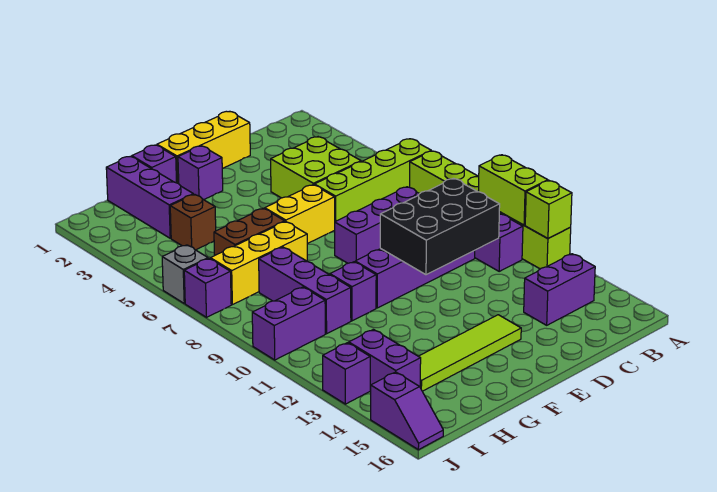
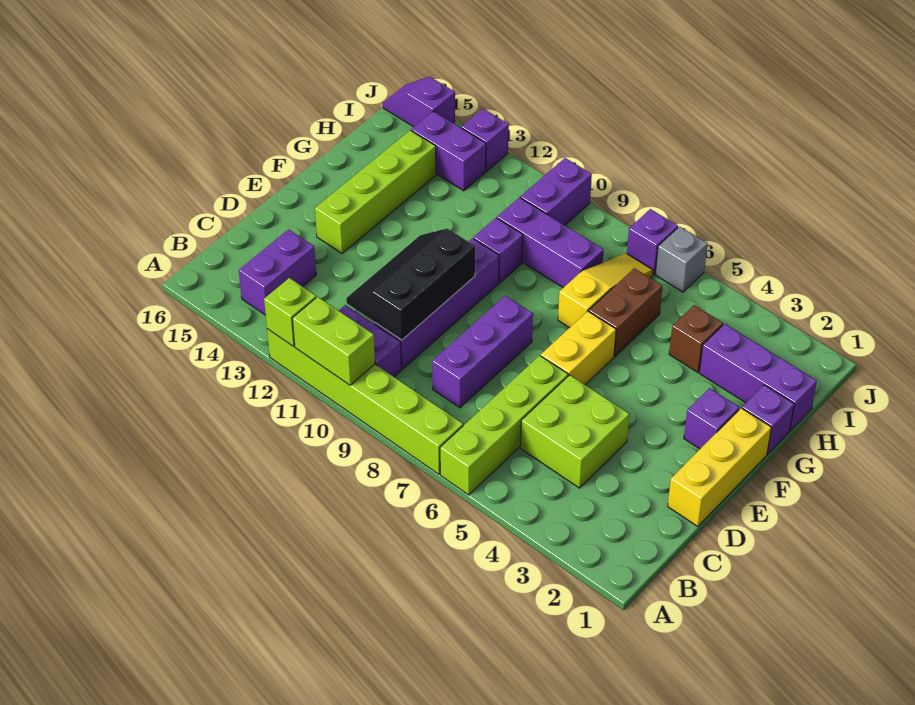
black 2x3 brick [380,178,500,275] -> black 2x3 slope [346,228,475,340]
lime 1x4 tile [419,315,521,391] -> lime 1x4 brick [315,130,436,253]
yellow 1x3 brick [210,222,307,305] -> yellow 1x3 slope [558,253,653,328]

